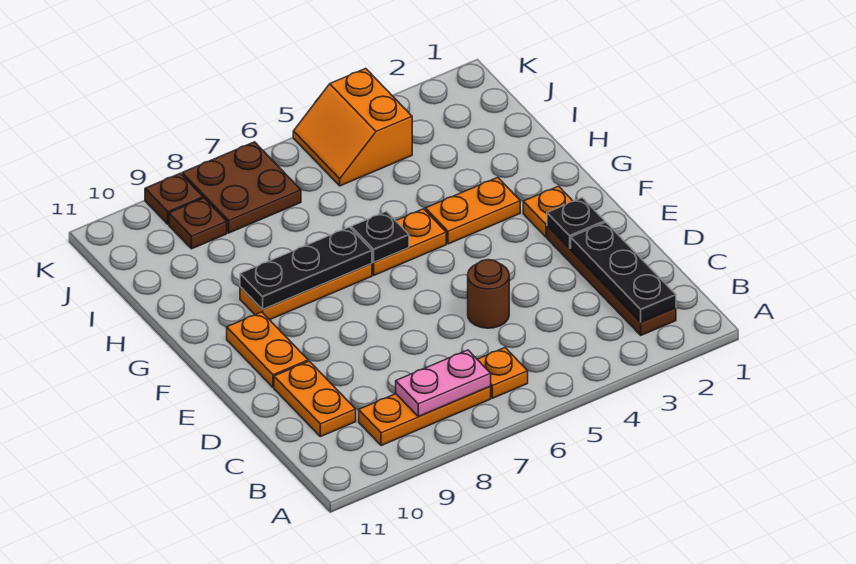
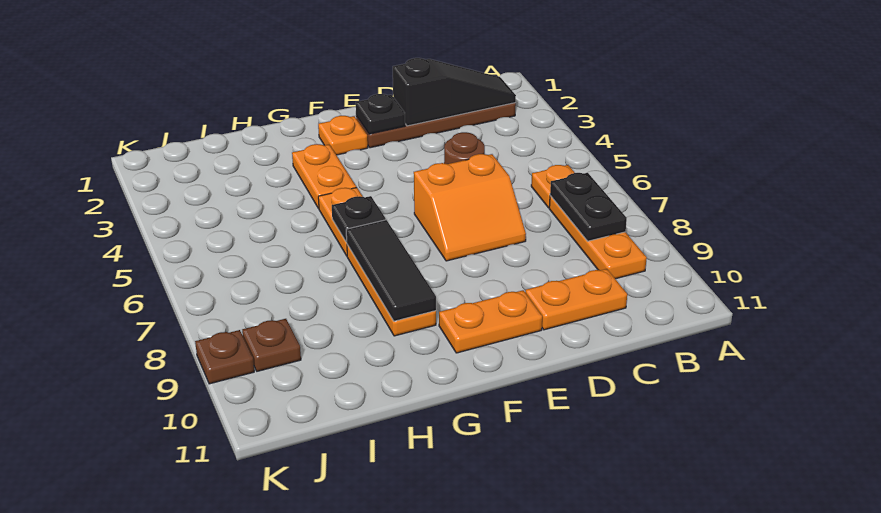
black 1x3 plate [571,222,676,322] -> black 1x3 slope [393,58,516,126]
pink 1x2 plate [396,350,491,417] -> black 1x2 plate [550,173,627,241]
black 1x3 plate [240,227,372,309] -> black 1x3 tile [346,220,436,321]
orange 2x2 slope [293,68,412,186] -> orange 2x2 slope moved to [414,154,526,261]
brown 2x2 plate [182,142,301,233] -> none

